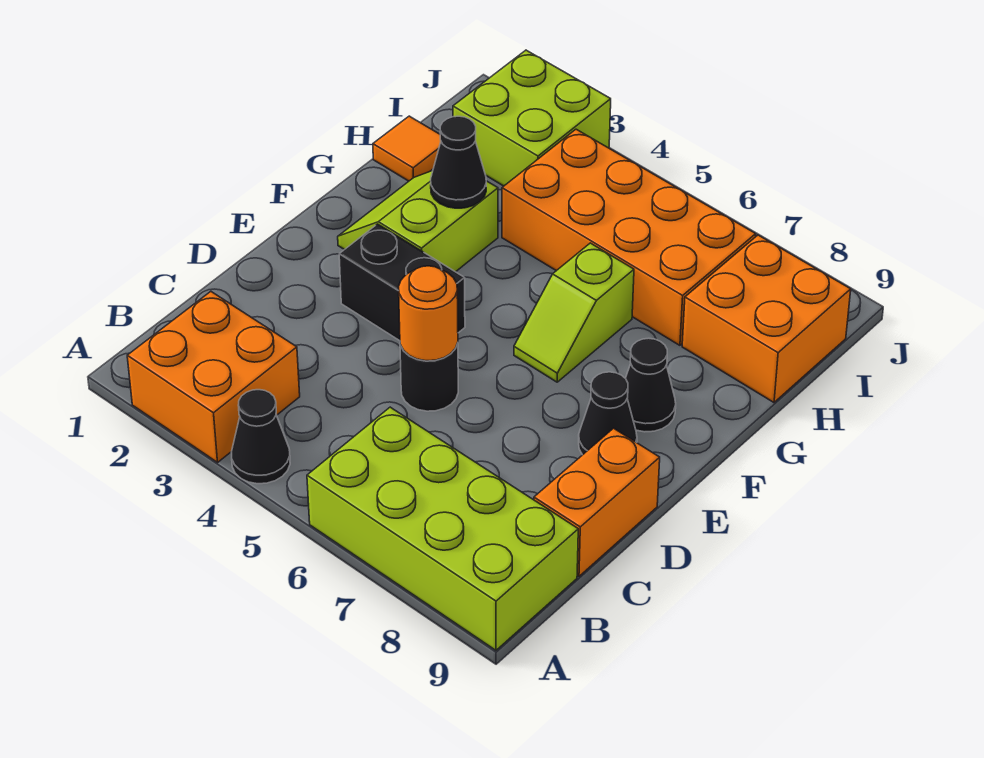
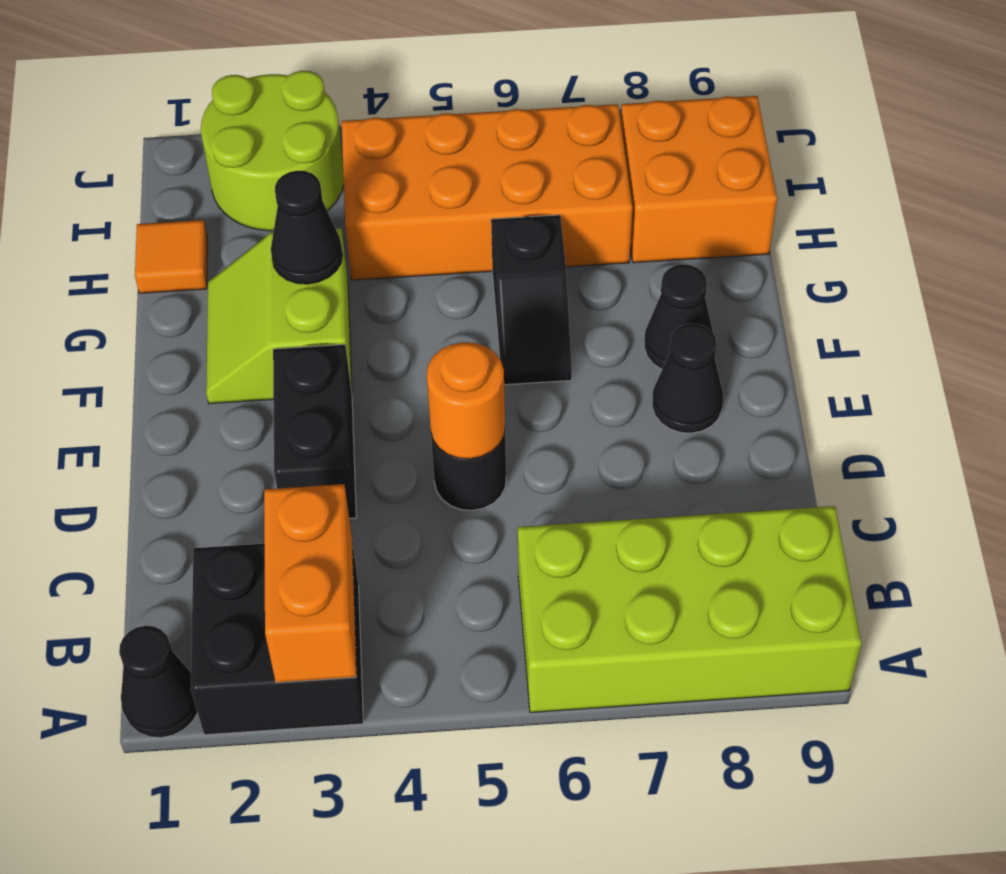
orange 2x2 brick [127,292,300,462] -> black 2x2 brick [191,542,363,735]
black 1x1 cone [232,390,290,484] -> black 1x1 cone moved to [119,626,198,738]
orange 1x2 brick [534,428,660,576] -> orange 1x2 brick moved to [264,484,356,683]
black 1x2 brick [339,224,465,341] -> black 1x2 brick turned to [273,344,356,518]
lime 1x2 slope [514,243,634,382] -> black 1x2 slope [491,215,572,385]
lime 2x2 brick [453,50,611,186] -> lime 2x2 round brick [201,71,344,231]

